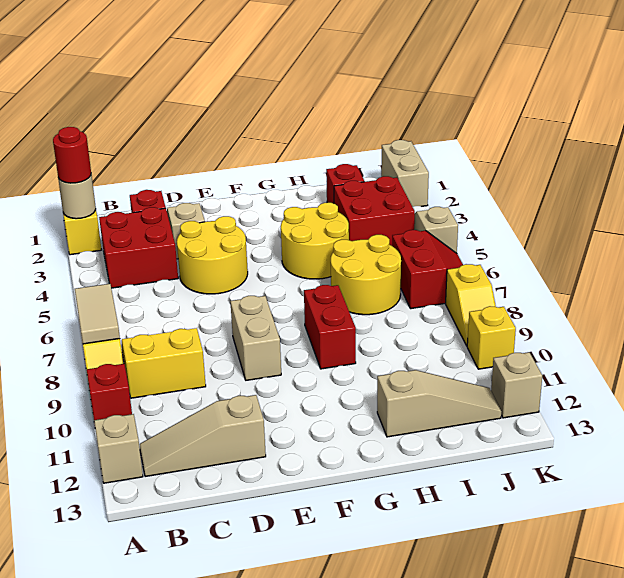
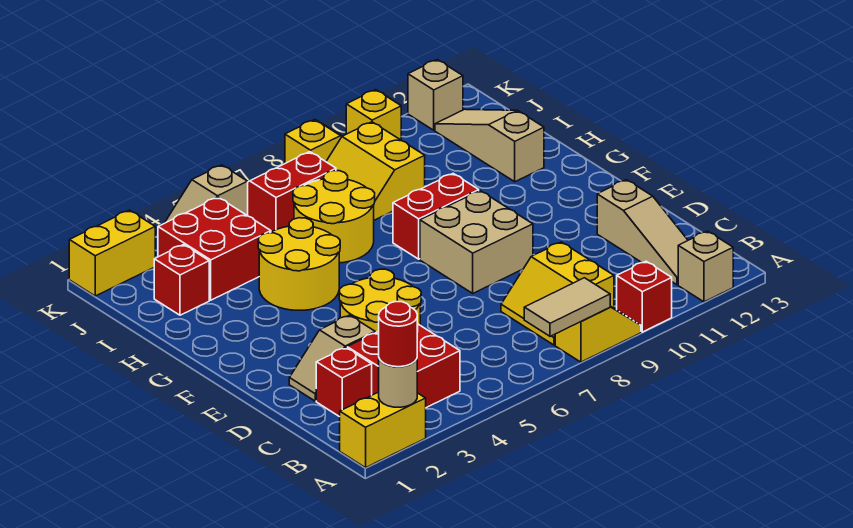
tan 1x2 brick [230,296,281,380] -> tan 2x2 brick [420,191,533,293]
none -> yellow 2x2 slope [326,122,425,220]
tan 1x2 brick [381,140,429,207] -> yellow 1x2 brick [69,210,155,296]

